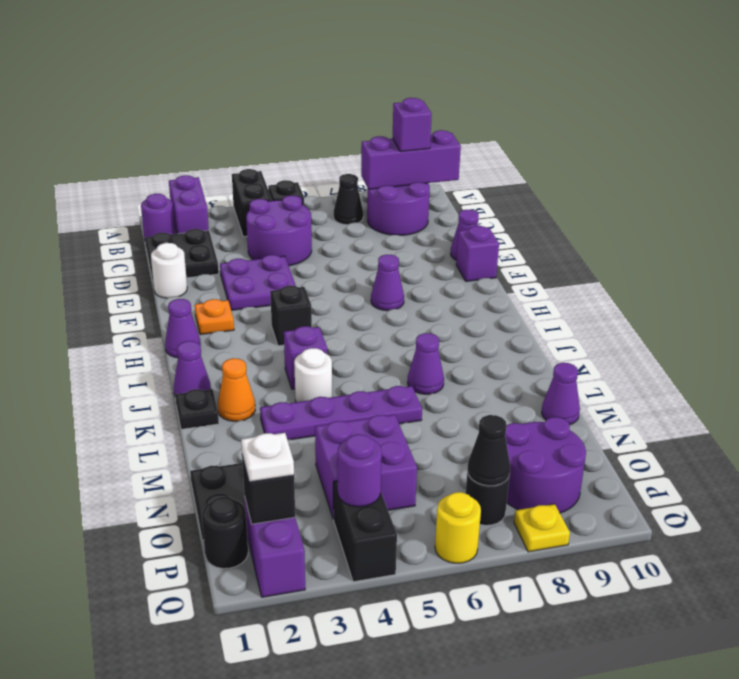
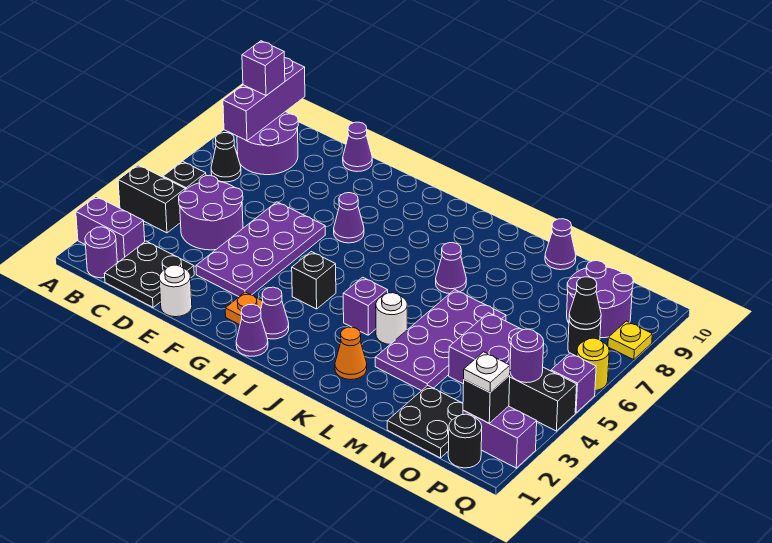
purple 2x2 plate [220,255,296,310] -> purple 2x4 plate [196,202,325,297]
purple 1x1 brick [456,226,499,281] -> purple 1x1 brick moved to [551,353,596,413]
purple 1x1 cone [174,341,211,397] -> purple 1x1 cone moved to [261,287,289,339]
black 1x1 plate [175,389,219,429] -> none
purple 1x4 plate [260,386,422,440] -> purple 2x4 plate [375,290,506,391]

